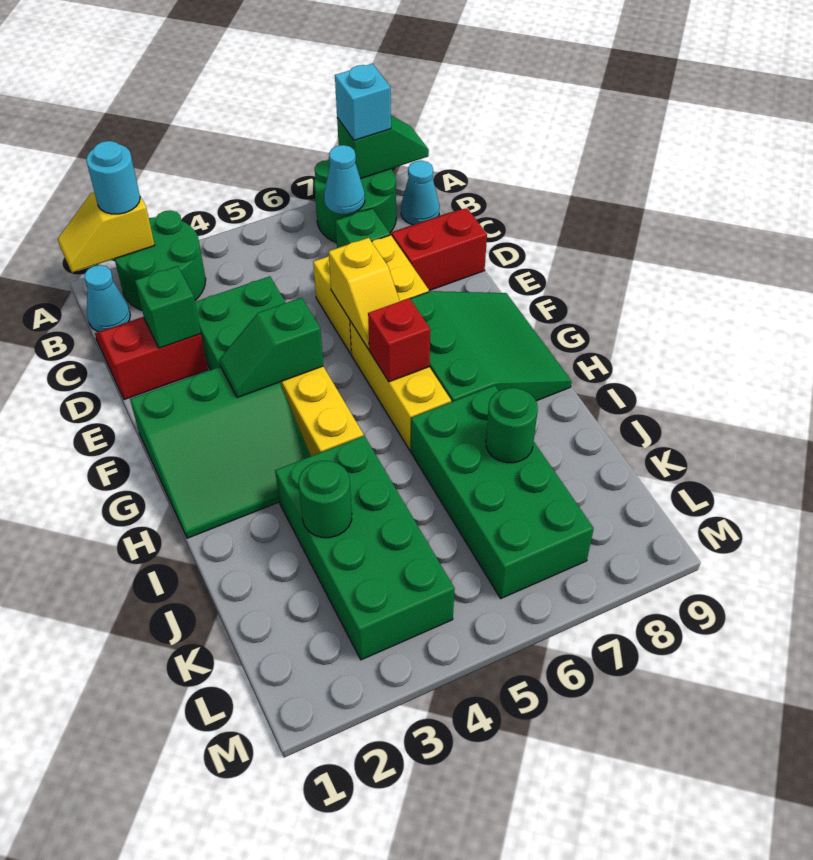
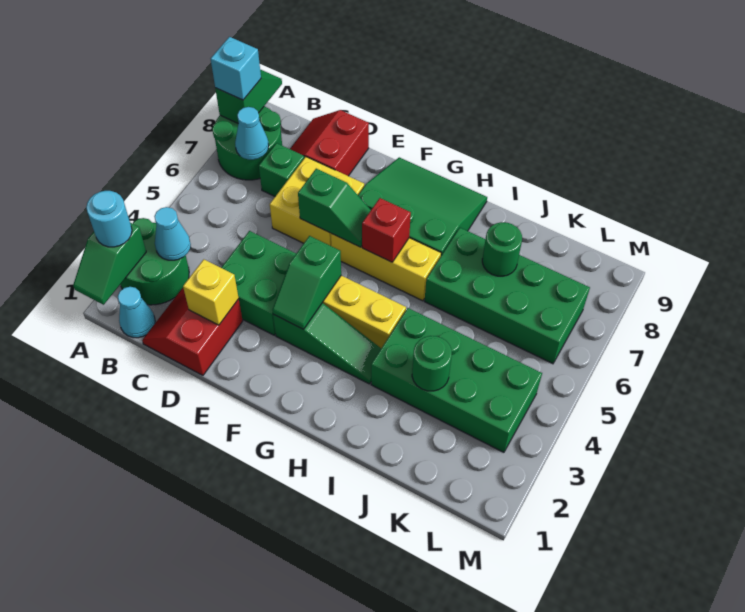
yellow 1x2 slope [58,192,155,272] -> green 1x2 slope [73,223,146,305]
cyan 1x1 cone [401,161,439,225] -> cyan 1x1 cone moved to [154,207,191,260]
green 1x1 brick [135,266,201,348] -> yellow 1x1 brick [183,260,239,325]
yellow 1x2 slope [329,238,400,349] -> green 1x2 slope [298,169,371,247]
green 3x3 slope [130,367,311,538] -> green 1x3 slope [273,303,381,384]

